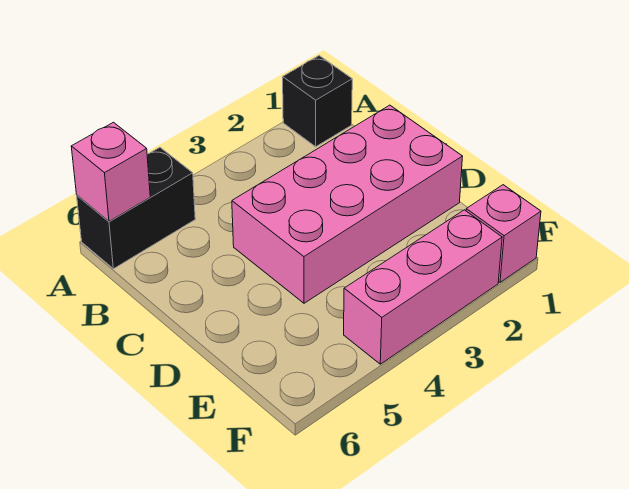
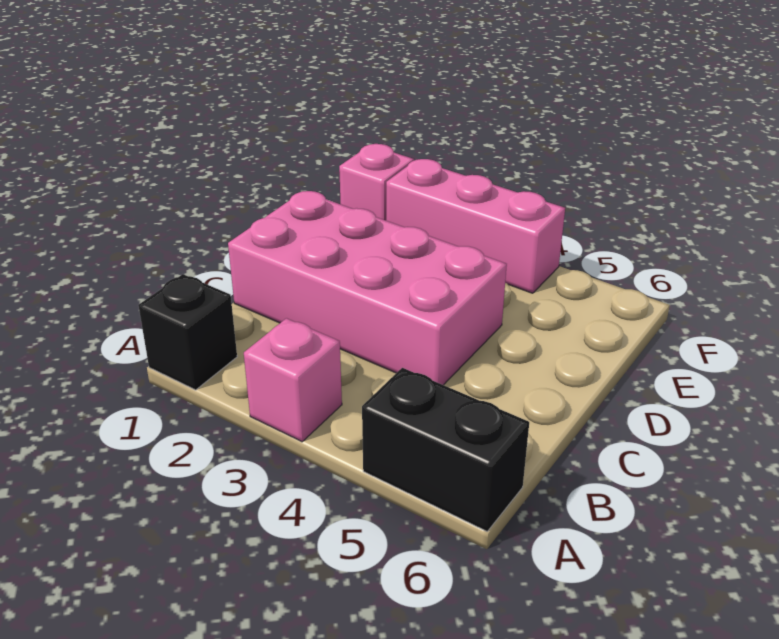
pink 1x1 brick [71,122,150,221] -> pink 1x1 brick moved to [244,318,342,442]

